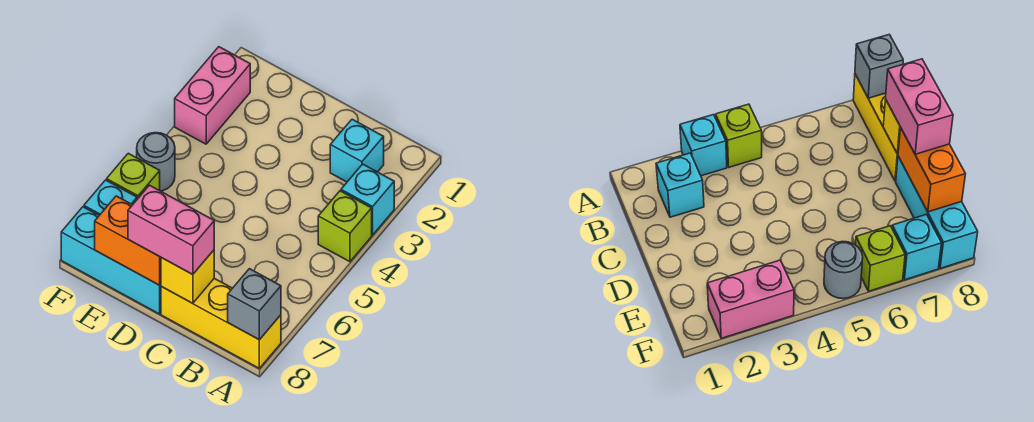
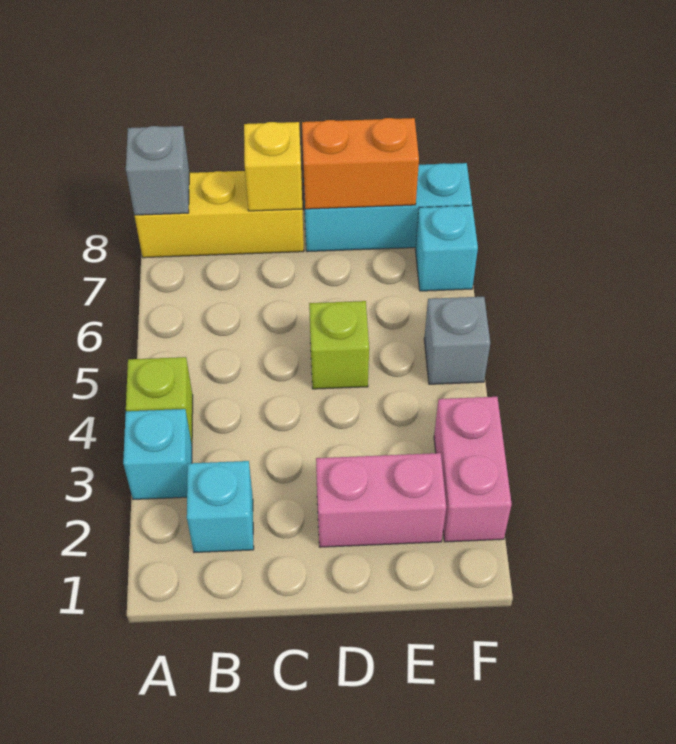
pink 1x2 brick [128,185,214,275] -> pink 1x2 brick moved to [316,453,446,547]
grey 1x1 round brick [137,133,175,191] -> grey 1x1 brick [424,297,490,384]
lime 1x1 brick [107,153,160,199] -> lime 1x1 brick moved to [309,301,369,389]

